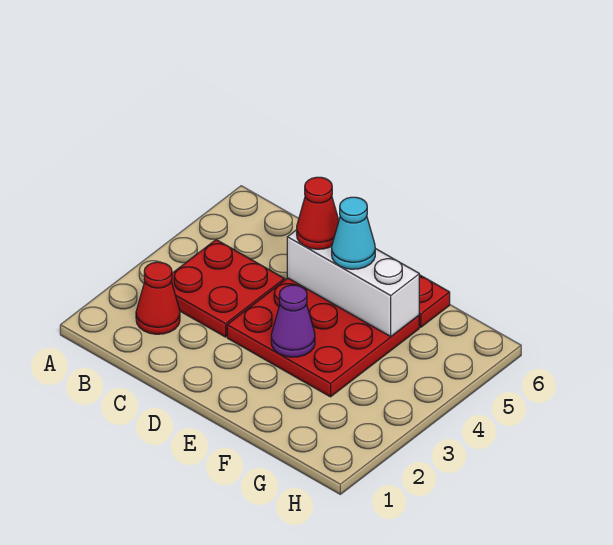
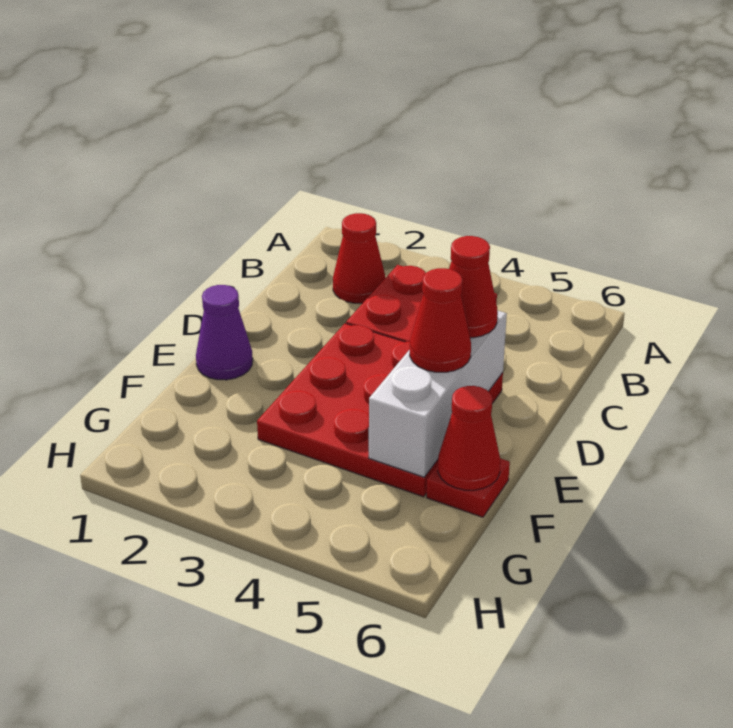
purple 1x1 cone [271,285,315,357] -> purple 1x1 cone moved to [196,285,253,380]
cyan 1x1 cone [332,197,375,269] -> red 1x1 cone [410,268,471,372]
none -> red 1x1 cone [438,386,500,490]

